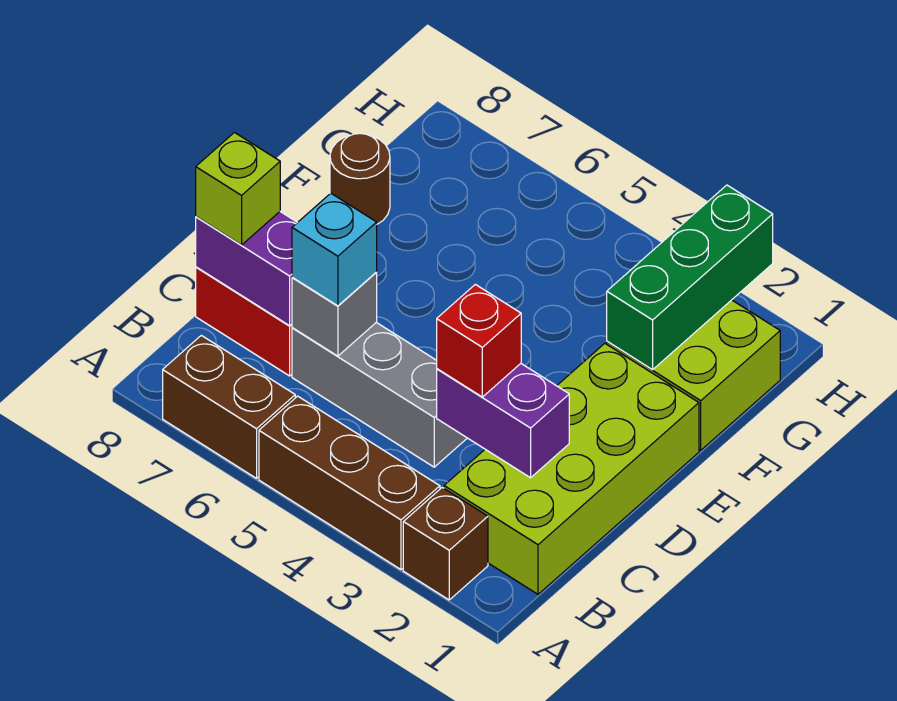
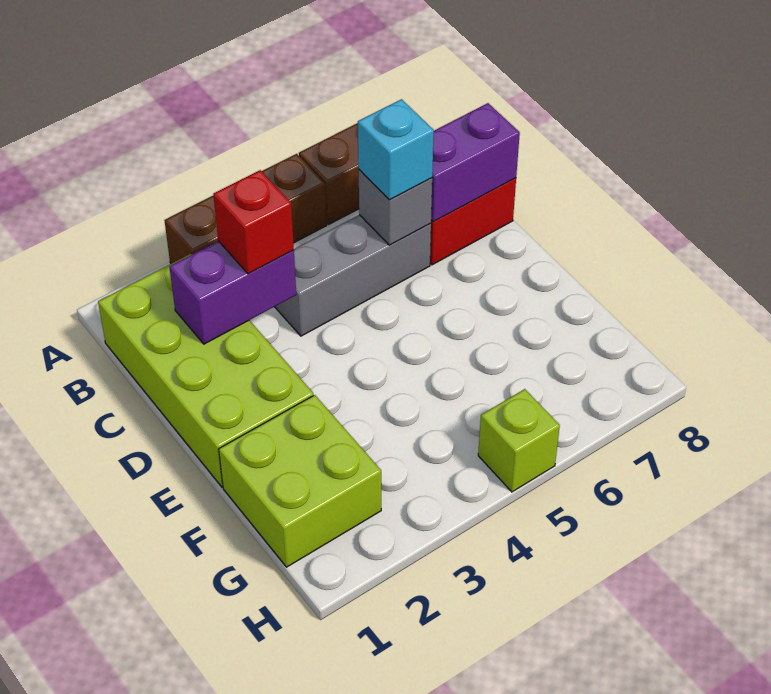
brown 1x1 brick [403,487,488,600] -> none
lime 1x1 brick [196,133,280,245] -> lime 1x1 brick moved to [478,389,560,492]
green 1x3 brick [607,185,773,370] -> none
brown 1x1 round brick [330,133,390,224] -> none

